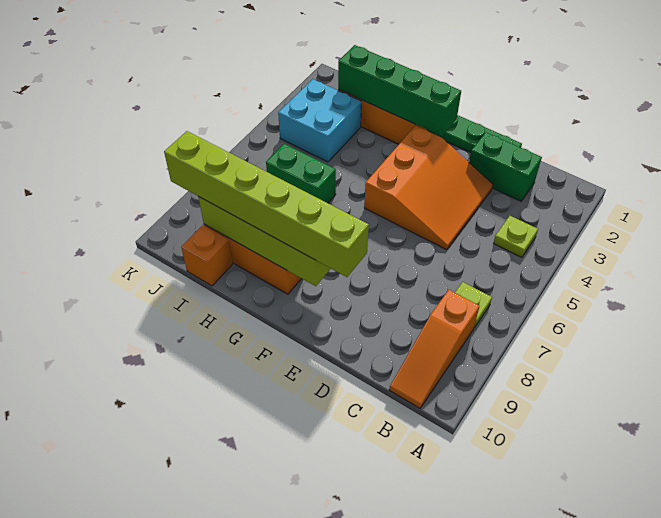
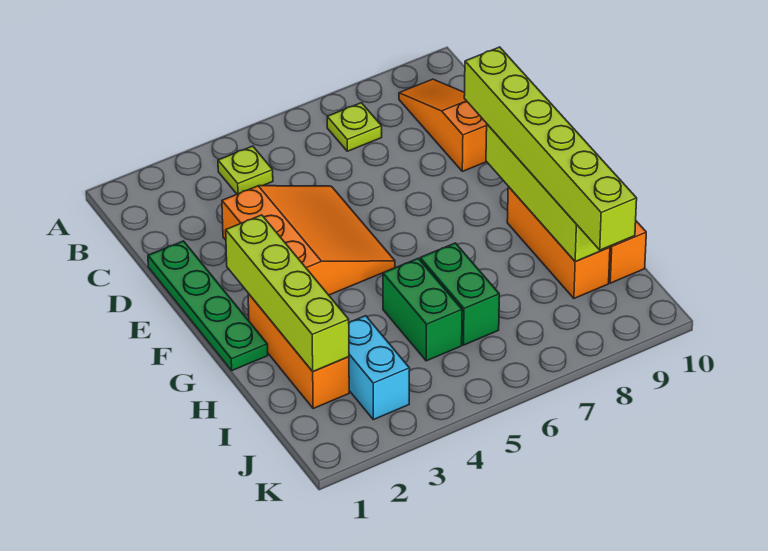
orange 1x3 slope [389,290,479,408] -> orange 1x3 slope turned to [399,79,487,172]
green 1x2 brick [469,132,542,201] -> green 1x2 brick moved to [383,258,462,361]
orange 3x3 slope [364,126,493,250] -> orange 3x3 slope turned to [222,186,395,295]
green 1x4 brick [338,45,461,136] -> lime 1x4 brick [226,215,349,372]
cyan 2x2 brick [278,79,361,162] -> cyan 1x2 brick [349,316,410,420]

